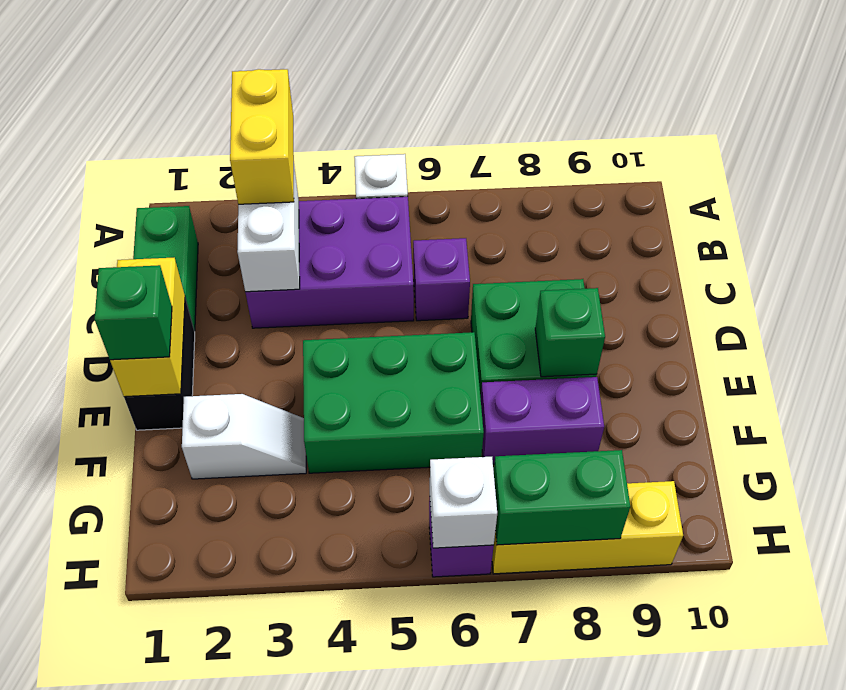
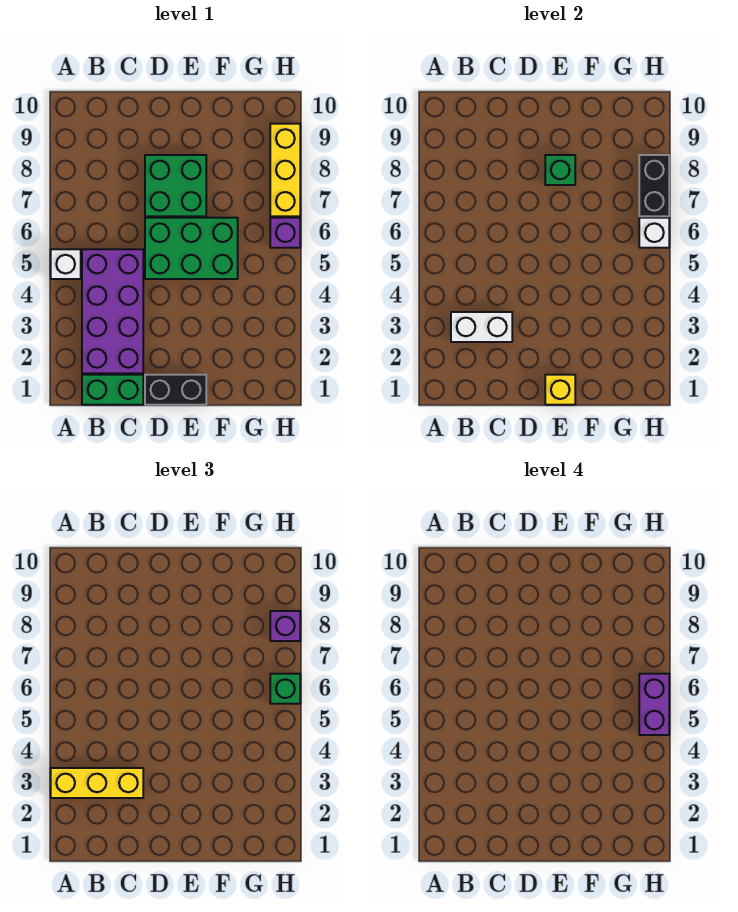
yellow 1x2 brick [230,69,294,204] -> yellow 1x3 brick [51,768,143,798]
purple 2x3 brick [245,196,414,328] -> purple 2x4 brick [82,249,143,373]
purple 1x1 brick [413,238,470,321] -> purple 1x1 brick moved to [270,611,300,641]
yellow 1x2 brick [110,258,185,397] -> yellow 1x1 brick [545,375,575,405]
green 1x1 brick [95,265,172,360] -> green 1x1 brick moved to [270,674,300,704]
green 2x3 brick [303,332,484,473] -> green 2x3 brick turned to [145,218,238,279]
white 1x2 slope [182,394,306,479] -> none
purple 1x2 brick [481,377,604,464] -> purple 1x2 brick moved to [639,674,669,735]
green 1x2 brick [494,450,630,545] -> black 1x2 brick [639,155,669,216]

